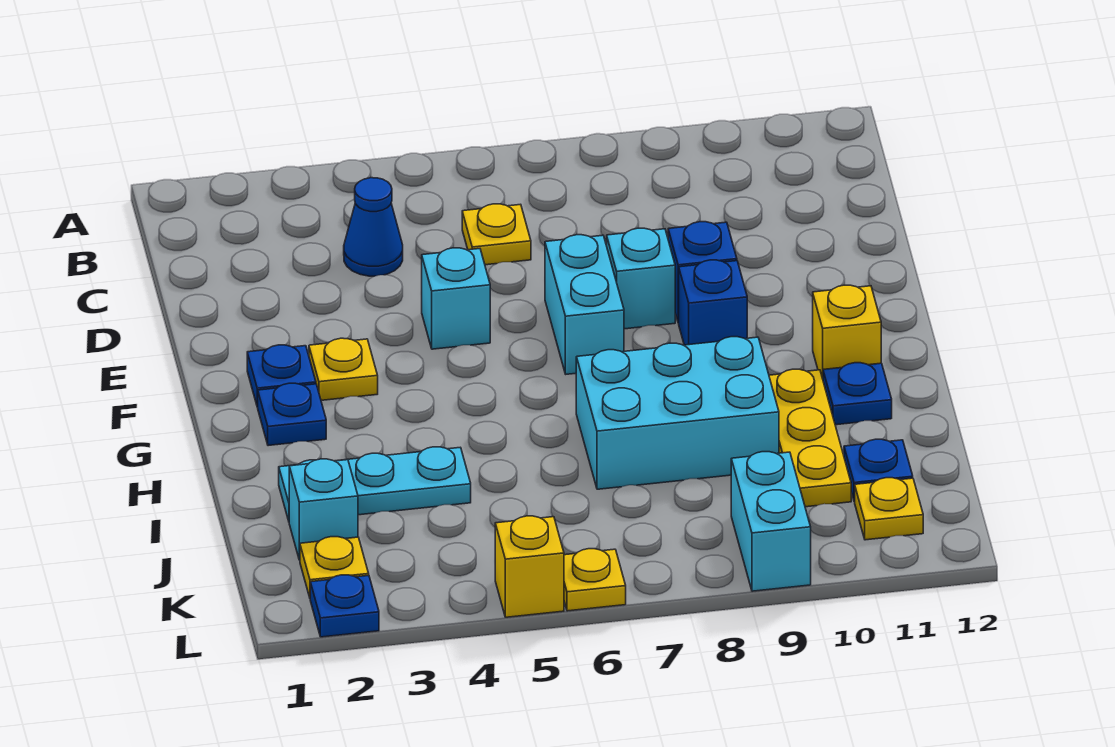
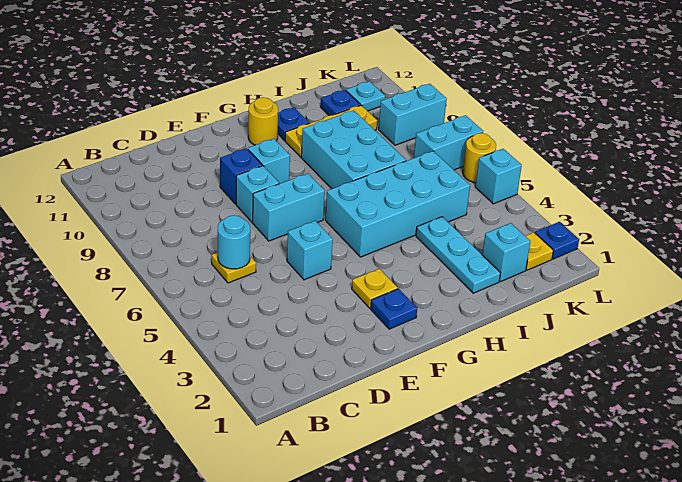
blue 1x1 cone [344,178,403,276] -> none
none -> cyan 1x1 round brick [218,215,250,269]
blue 1x1 brick [679,260,747,345] -> cyan 1x1 brick [248,139,290,184]
blue 1x1 plate [258,383,326,446] -> none
none -> cyan 2x4 brick [325,151,470,257]
yellow 1x1 brick [813,285,881,378] -> yellow 1x1 round brick [248,97,278,145]
none -> cyan 1x2 brick [414,115,483,170]
yellow 1x1 plate [855,478,923,540] -> cyan 1x1 plate [346,81,385,111]
yellow 1x1 brick [495,516,564,617] -> cyan 1x1 brick [475,149,522,204]
yellow 1x1 plate [564,549,626,611] -> yellow 1x1 round brick [463,133,496,183]

